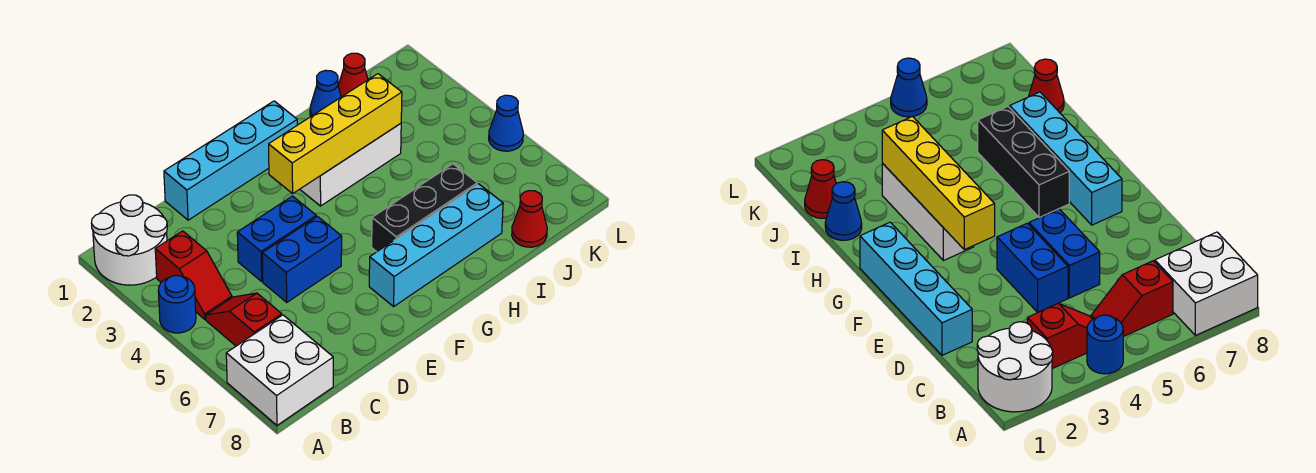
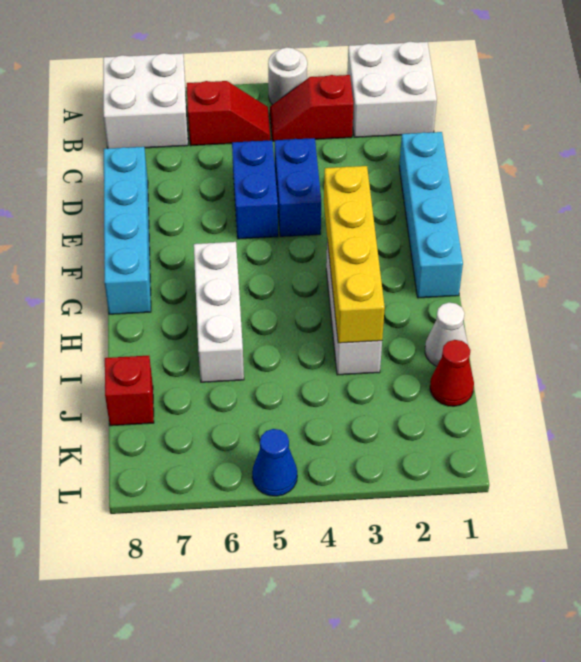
white 2x2 round brick [92,195,167,285] -> white 2x2 brick [347,42,437,137]
blue 1x1 round brick [158,276,196,333] -> white 1x1 round brick [268,47,307,105]
cyan 1x4 brick [369,184,503,306] -> cyan 1x4 brick moved to [104,147,151,314]
black 1x3 brick [372,164,477,252] -> white 1x3 brick [194,242,244,382]
blue 1x1 cone [310,70,341,116] -> white 1x1 cone [425,302,468,366]
red 1x1 cone [512,191,547,247] -> red 1x1 brick [105,356,154,426]

